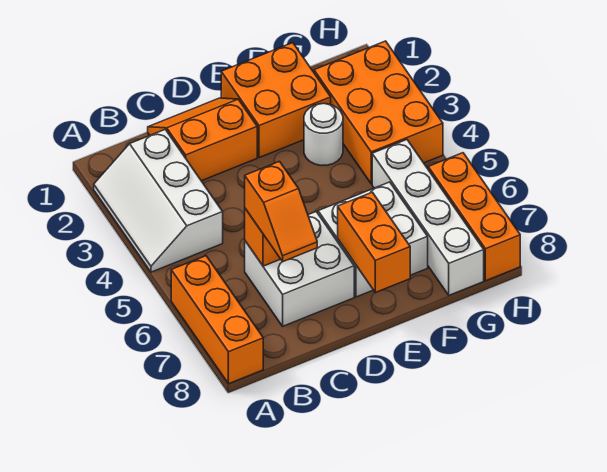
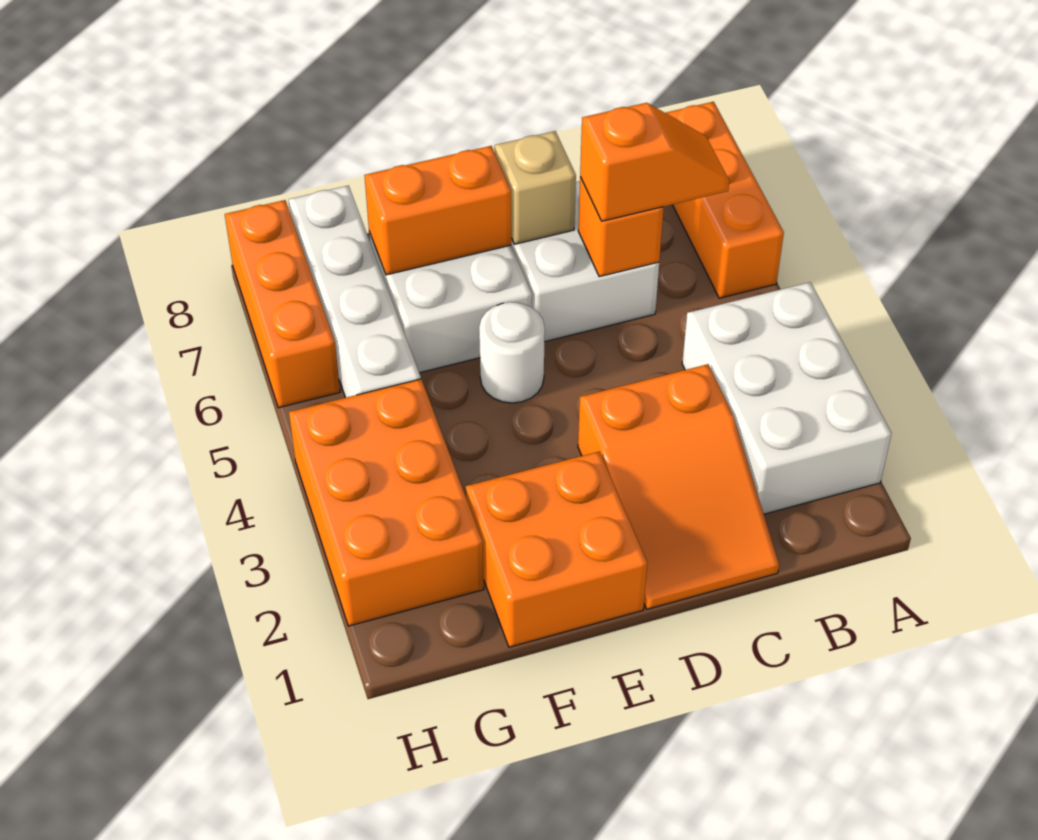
white 2x3 slope [94,130,223,272] -> white 2x3 brick [682,282,892,514]
orange 2x2 slope [148,98,257,181] -> orange 2x3 slope [578,364,779,609]
orange 1x2 slope [245,161,317,262] -> orange 1x2 slope turned to [580,103,729,221]
none -> tan 1x1 brick [495,131,576,244]
orange 1x2 brick [338,192,410,293] -> orange 1x2 brick turned to [365,146,512,275]
white 1x1 round brick [304,103,343,165] -> white 1x1 round brick moved to [479,302,545,403]

